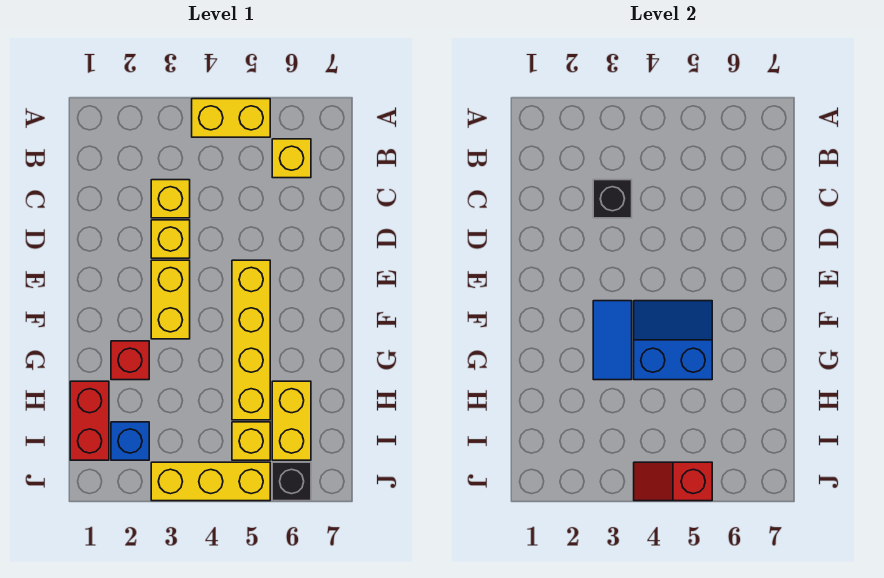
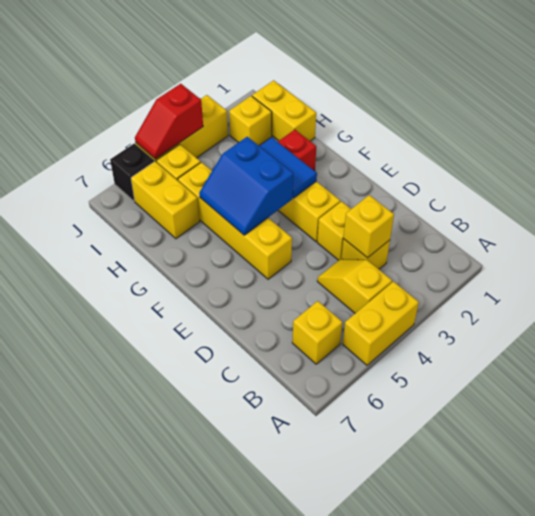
none -> yellow 1x2 slope [317,259,392,313]
black 1x1 brick [593,180,632,218] -> yellow 1x1 brick [343,195,394,258]
blue 2x2 slope [634,301,712,380] -> blue 2x2 slope turned to [199,137,293,235]
red 1x2 brick [70,381,109,460] -> yellow 1x2 brick [252,80,316,141]
blue 1x1 brick [111,422,149,460] -> yellow 1x1 brick [229,96,272,145]
red 1x2 slope [634,462,712,501] -> red 1x2 slope turned to [135,84,203,159]

